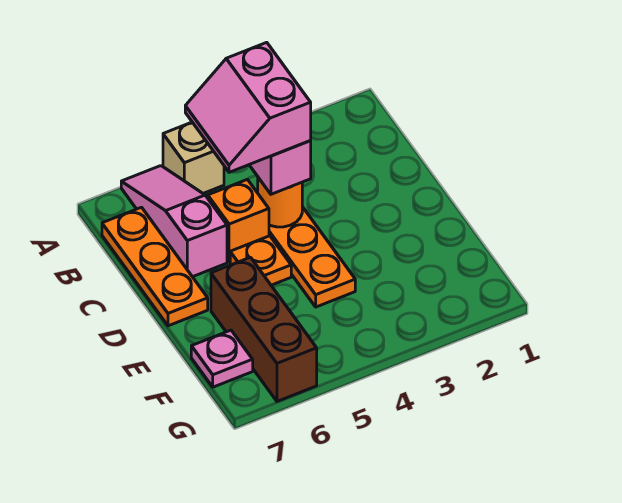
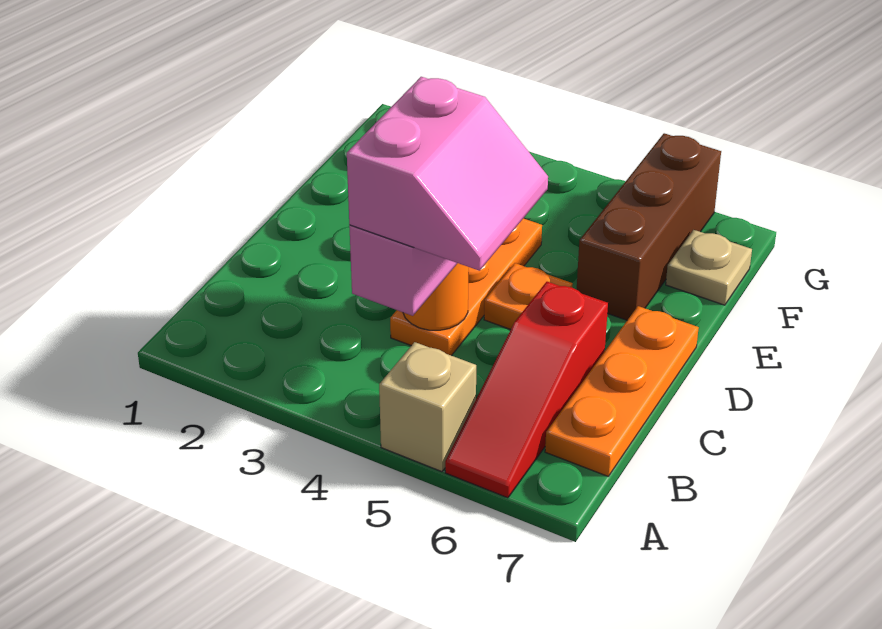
pink 1x3 slope [121,166,227,277] -> red 1x3 slope [445,282,608,498]
orange 1x1 brick [208,179,269,262] -> none
pink 1x1 plate [191,330,253,387] -> tan 1x1 plate [666,230,752,305]

